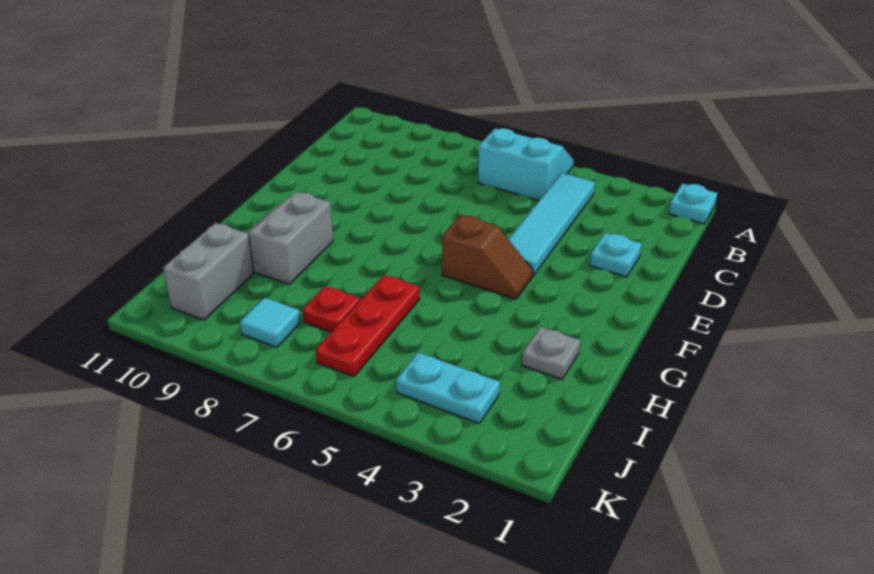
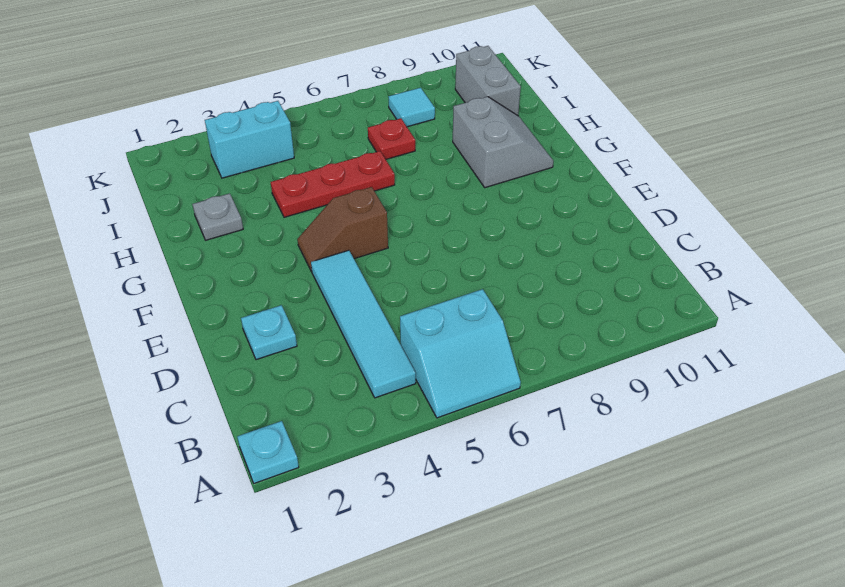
red 1x3 plate [316,275,420,376] -> red 1x3 plate turned to [271,151,395,217]
cyan 1x2 plate [396,352,500,423] -> cyan 1x2 brick [205,101,294,178]

